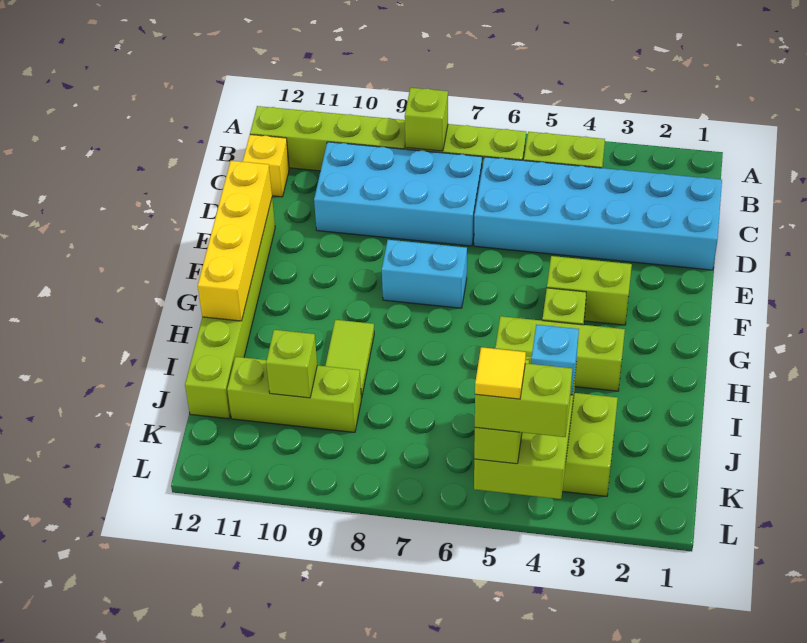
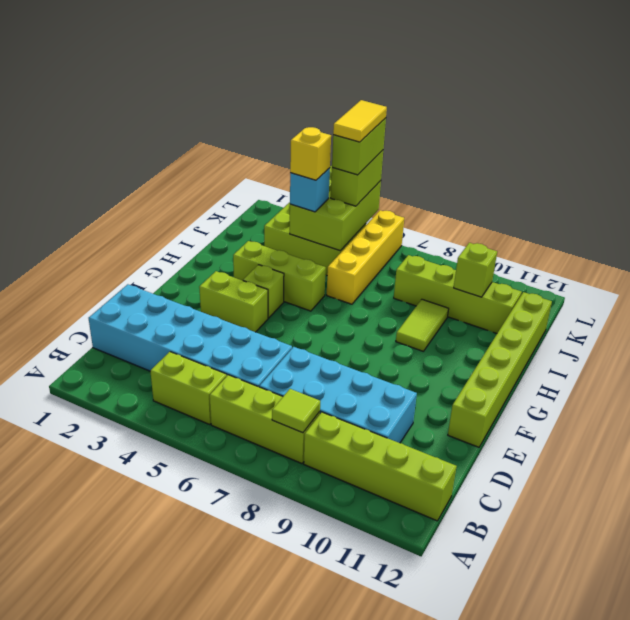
lime 1x1 brick [405,88,448,151] -> lime 1x1 tile [272,389,320,433]
yellow 1x1 brick [243,135,289,197] -> yellow 1x1 brick moved to [290,127,331,180]
yellow 1x4 brick [198,161,272,321] -> yellow 1x4 brick moved to [327,210,404,304]
cyan 1x2 brick [382,240,467,308] -> none
lime 1x3 brick [227,357,361,432] -> lime 1x4 brick [394,255,522,333]
lime 1x2 brick [475,363,572,437] -> lime 1x2 brick turned to [332,118,386,175]
yellow 1x1 tile [475,347,526,399] -> yellow 1x2 tile [333,100,387,142]

